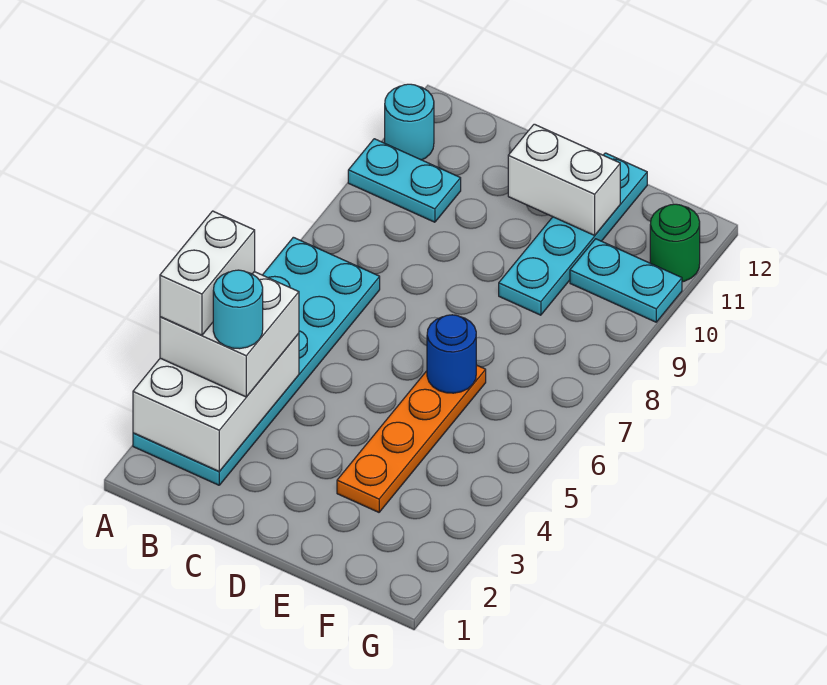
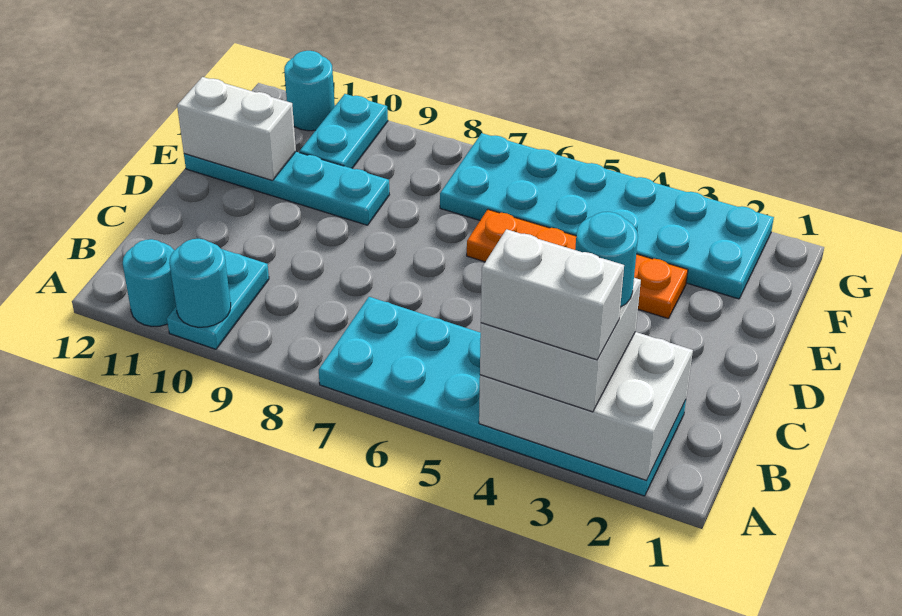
none -> cyan 1x1 round brick [169,239,231,327]
white 1x2 brick [508,124,620,235] -> white 1x2 brick turned to [177,77,296,181]
blue 1x1 round brick [427,315,476,393] -> none
none -> cyan 2x6 plate [440,133,774,299]
green 1x1 round brick [650,204,700,282] -> cyan 1x1 round brick [284,51,335,131]

